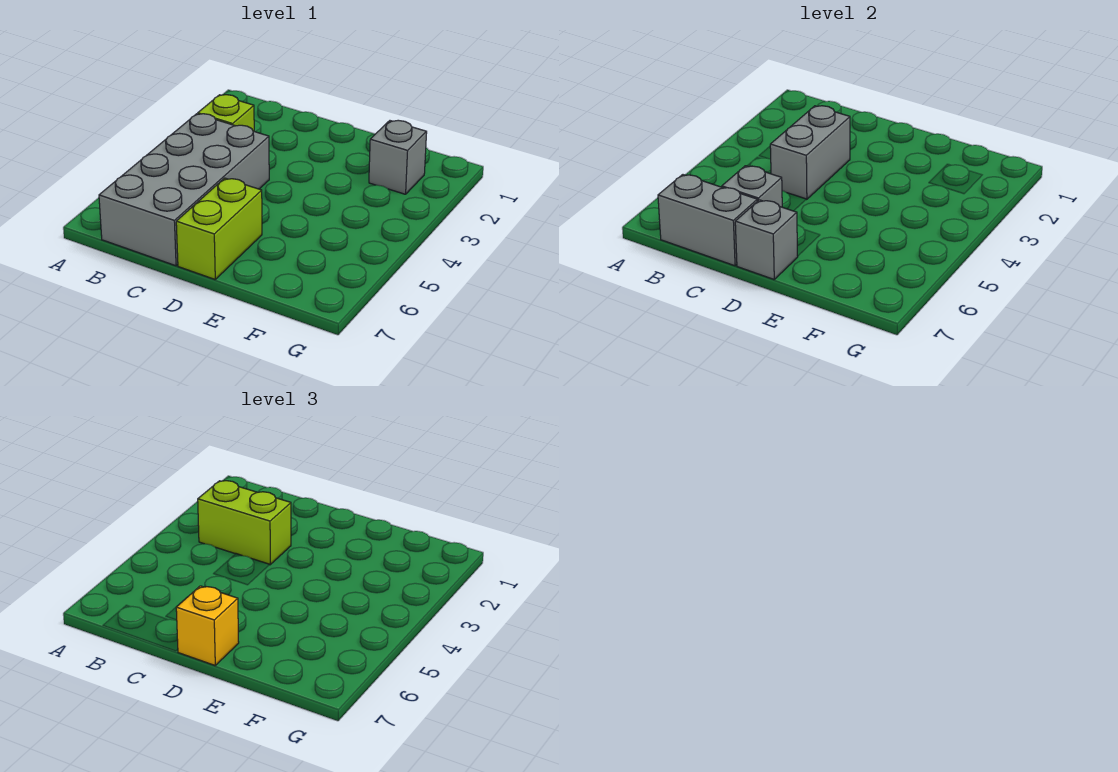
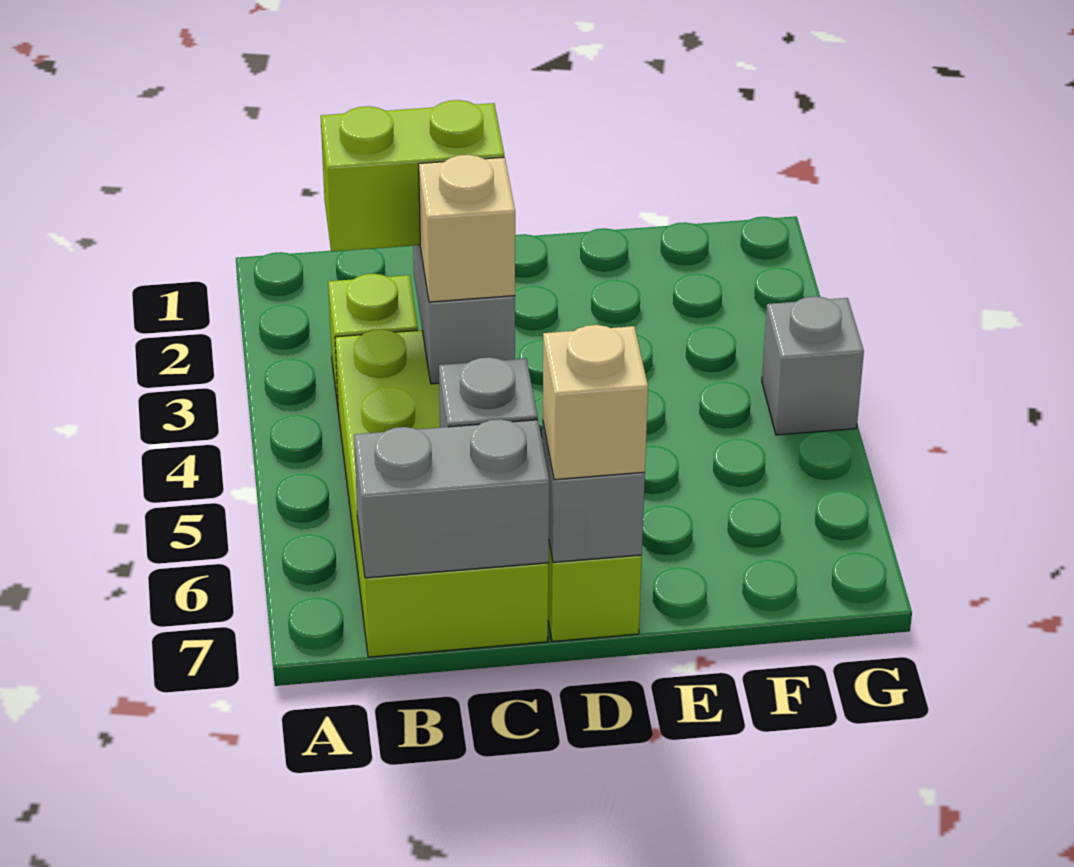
grey 2x4 brick [99,114,269,266] -> lime 2x4 brick [335,329,548,657]
none -> tan 1x1 brick [419,155,515,302]
yellow 1x1 brick [176,586,239,665] -> tan 1x1 brick [543,325,648,480]
grey 1x1 brick [369,120,427,194] -> grey 1x1 brick moved to [762,296,864,435]

